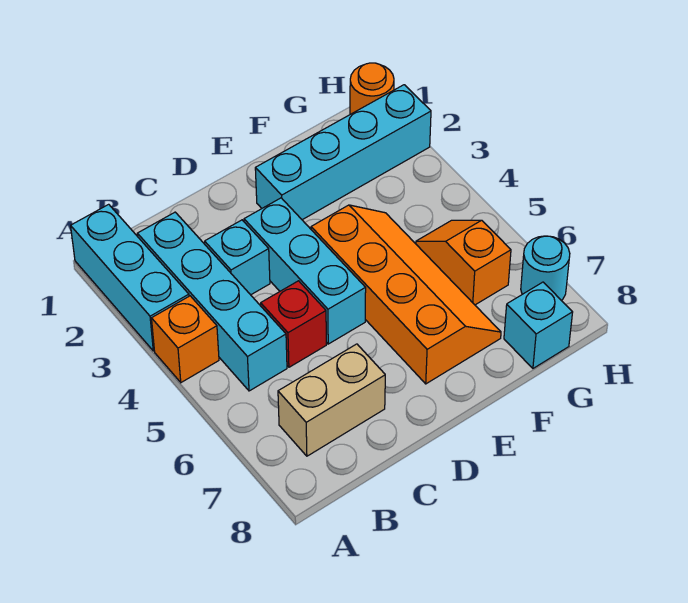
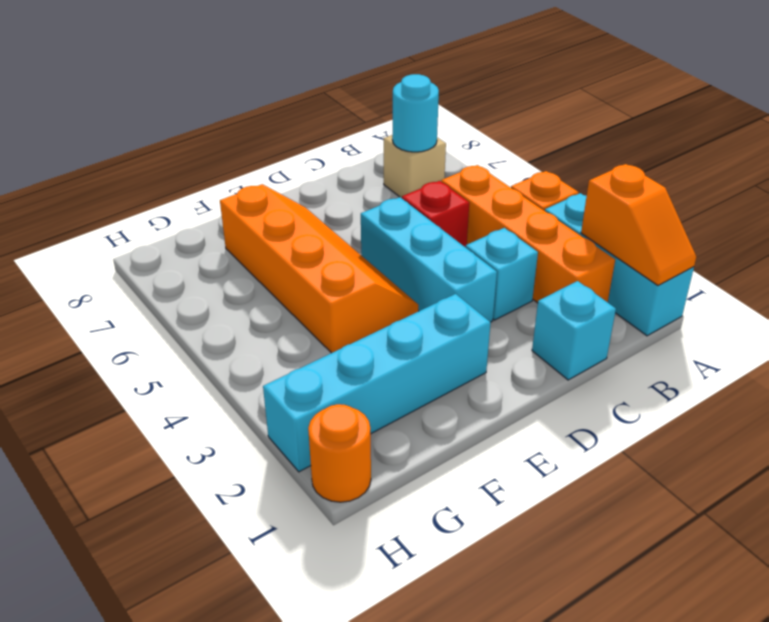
cyan 1x4 brick [137,212,287,391] -> orange 1x4 brick [441,165,615,303]
tan 1x2 brick [278,344,385,456] -> tan 1x1 brick [384,135,446,198]
orange 2x4 slope [311,205,501,384] -> orange 2x4 slope turned to [220,184,418,353]
orange 1x2 slope [416,220,511,305] -> orange 1x2 slope moved to [581,164,696,285]
cyan 1x1 brick [504,282,573,368] -> cyan 1x1 brick moved to [532,281,616,380]
cyan 1x1 round brick [521,236,570,301] -> cyan 1x1 round brick moved to [392,74,439,152]

